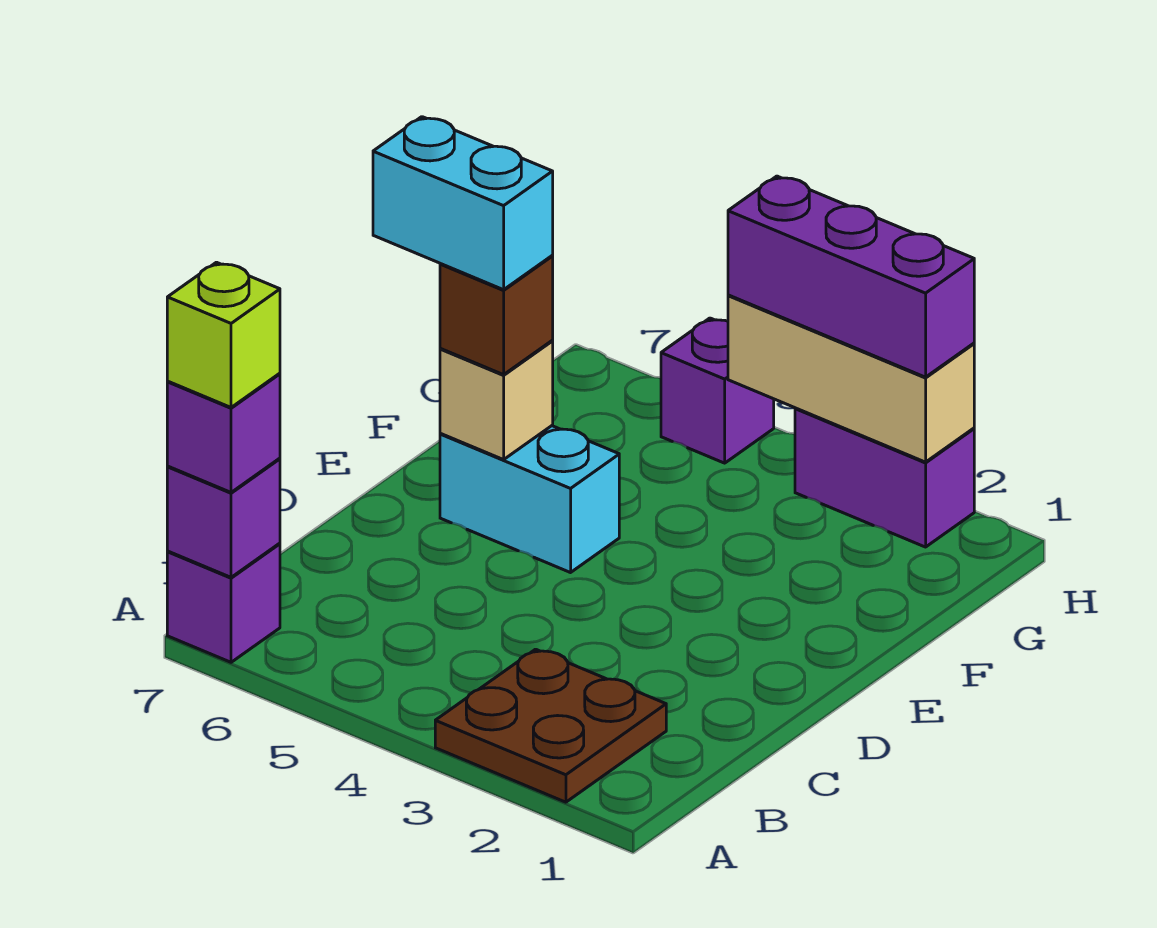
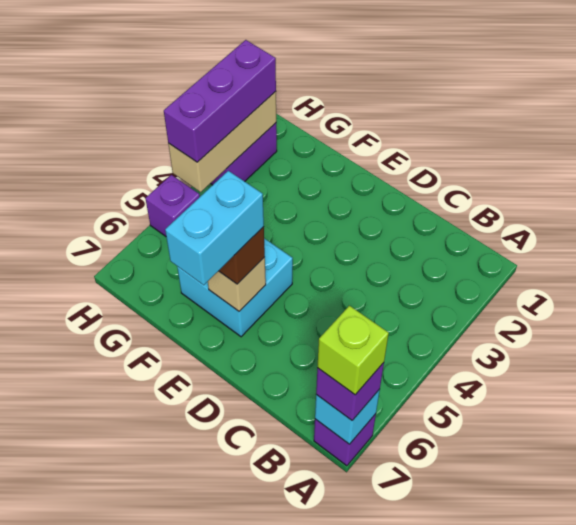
brown 2x2 plate [435,649,666,802] -> none
purple 1x1 brick [167,459,280,577] -> cyan 1x1 brick [315,389,380,444]
cyan 1x2 brick [440,426,619,573] -> cyan 2x2 brick [177,238,293,337]

